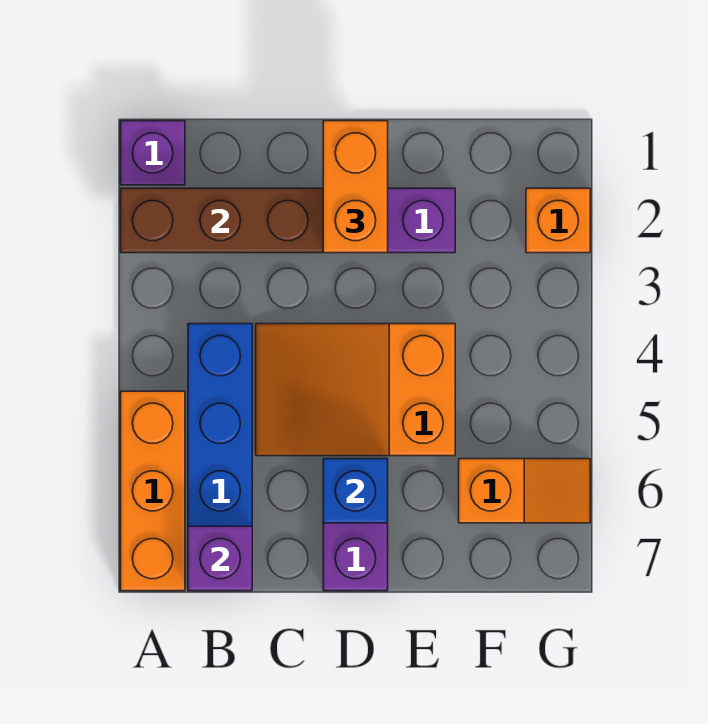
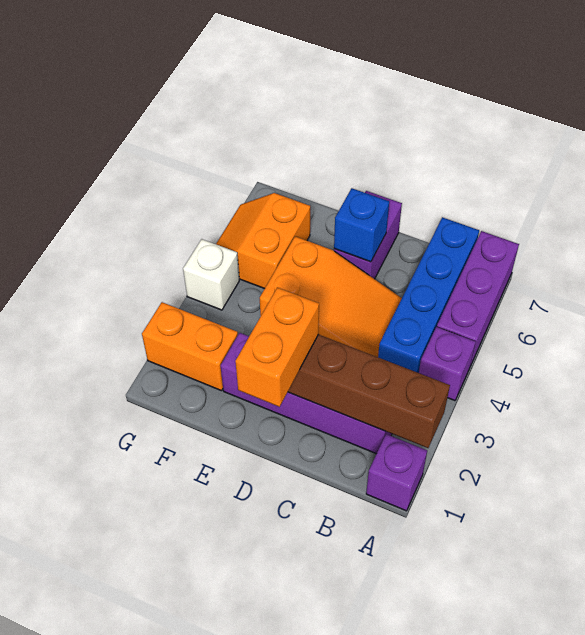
orange 1x3 brick [121,391,185,591] -> purple 1x3 brick [437,231,519,366]
purple 1x1 brick [188,526,252,591] -> purple 1x1 brick moved to [419,327,476,401]
orange 1x2 slope [459,459,590,523] -> orange 2x2 slope [216,193,310,289]
orange 1x1 brick [526,188,590,253] -> orange 1x2 brick [142,302,238,391]
none -> white 1x1 brick [183,239,239,310]

